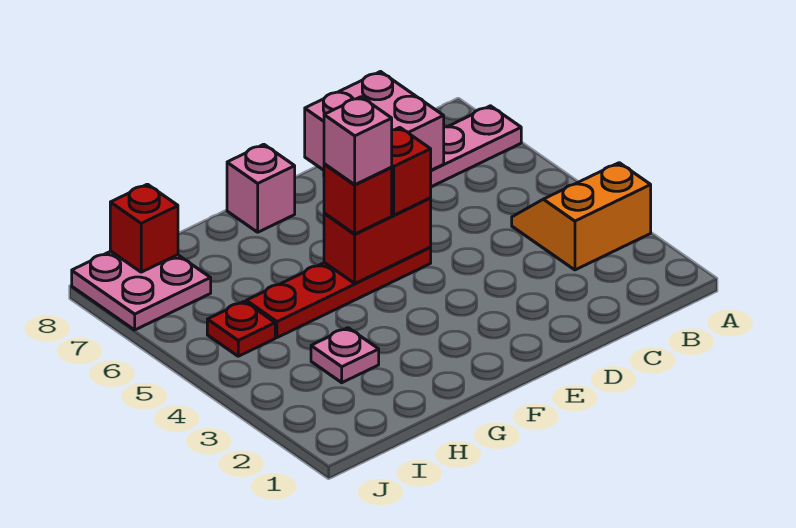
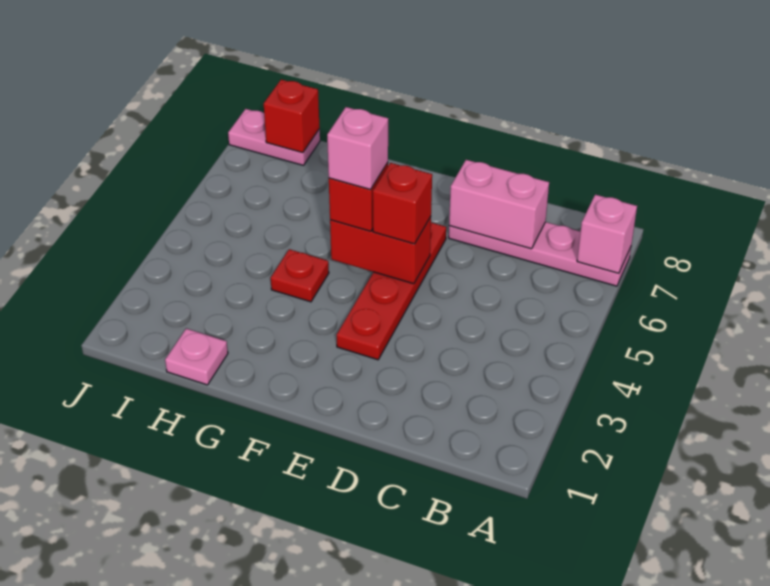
orange 2x2 slope [512,163,651,270] -> none
pink 2x2 brick [305,72,444,170] -> pink 1x2 brick [449,160,549,249]
red 1x4 plate [246,248,431,338] -> red 1x4 plate turned to [337,223,446,360]
pink 1x1 brick [227,144,295,232] -> pink 1x1 brick moved to [577,195,637,273]
pink 1x1 plate [311,328,379,383] -> pink 1x1 plate moved to [165,329,228,385]
red 1x1 plate [207,301,275,356] -> red 1x1 plate moved to [271,249,329,302]
pink 2x2 plate [72,251,211,330] -> pink 1x2 plate [228,109,320,165]

